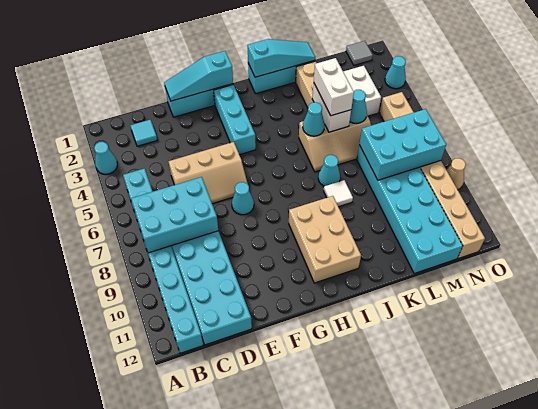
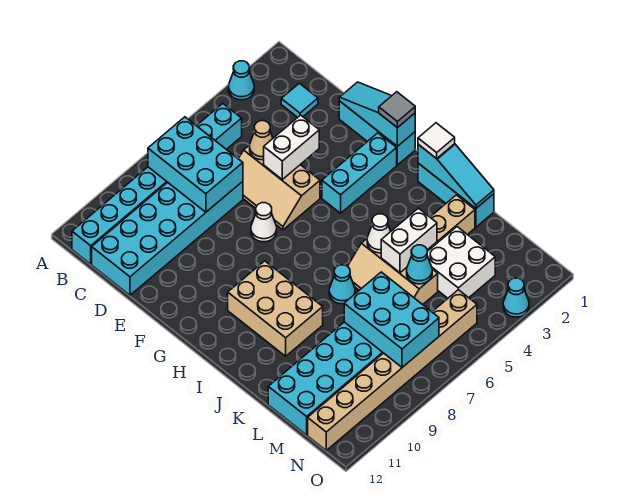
cyan 1x1 cone [232,182,254,215] -> white 1x1 cone [251,203,277,242]
tan 2x3 brick [289,196,361,283] -> tan 2x3 brick turned to [228,261,323,356]
cyan 1x1 cone [303,102,325,136] -> white 1x1 cone [367,214,391,253]
white 1x1 tile [324,180,353,207] -> white 1x1 tile moved to [418,123,455,159]
white 1x2 brick [314,58,354,116] -> white 1x2 brick moved to [264,115,319,179]
grey 1x1 tile [346,41,373,65] -> grey 1x1 tile moved to [379,92,415,128]
tan 1x1 cone [447,158,466,190] -> tan 1x1 cone moved to [250,121,273,160]

